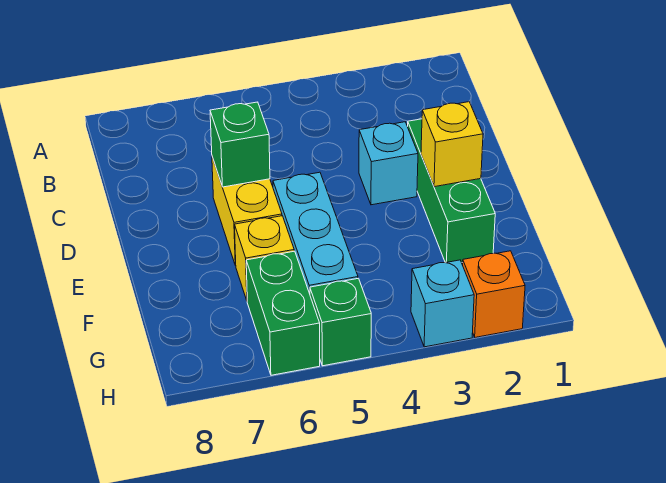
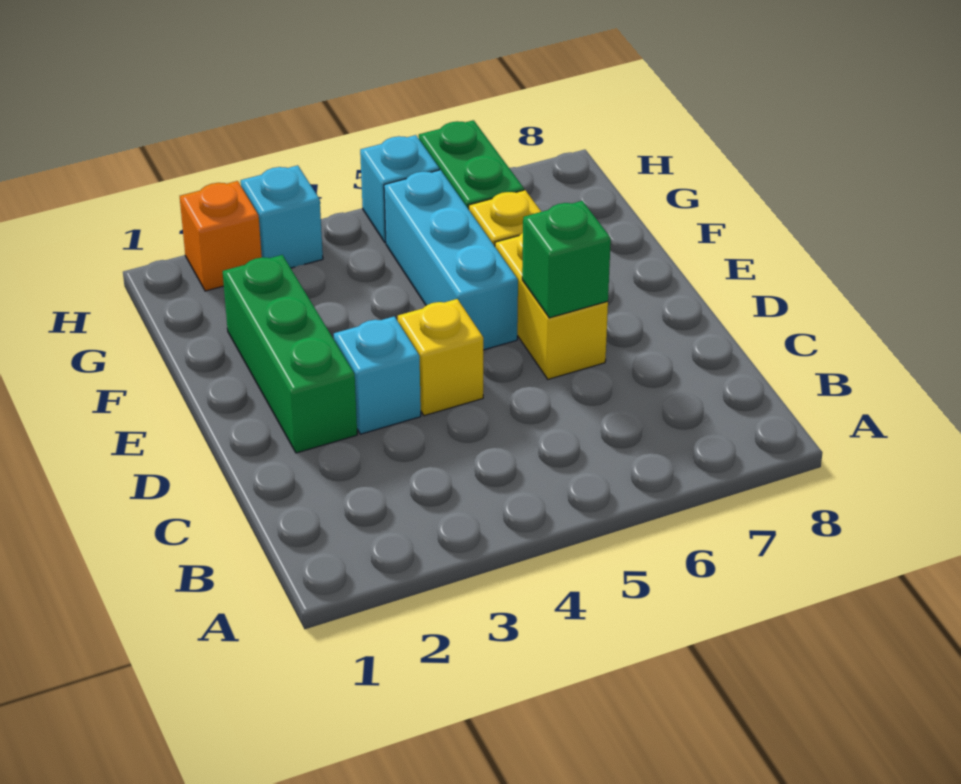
yellow 1x1 brick [421,102,483,187] -> yellow 1x1 brick moved to [398,299,483,416]
green 1x1 brick [310,278,371,366] -> cyan 1x1 brick [360,135,439,243]

